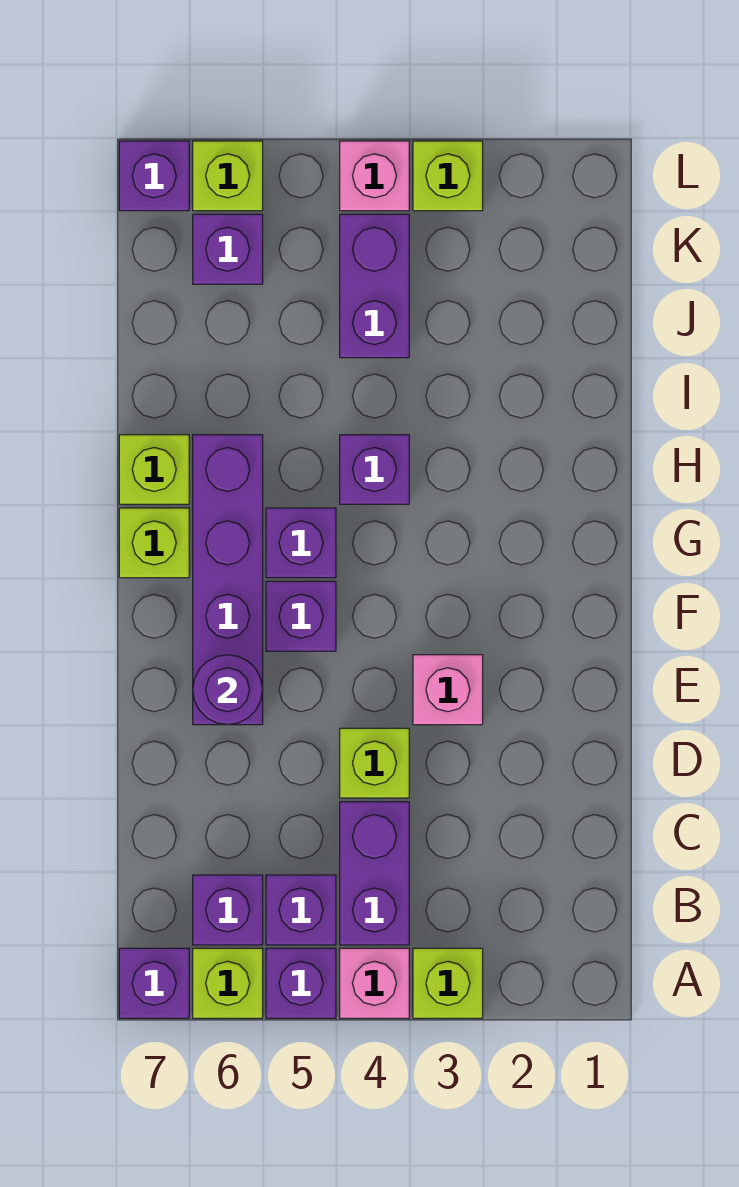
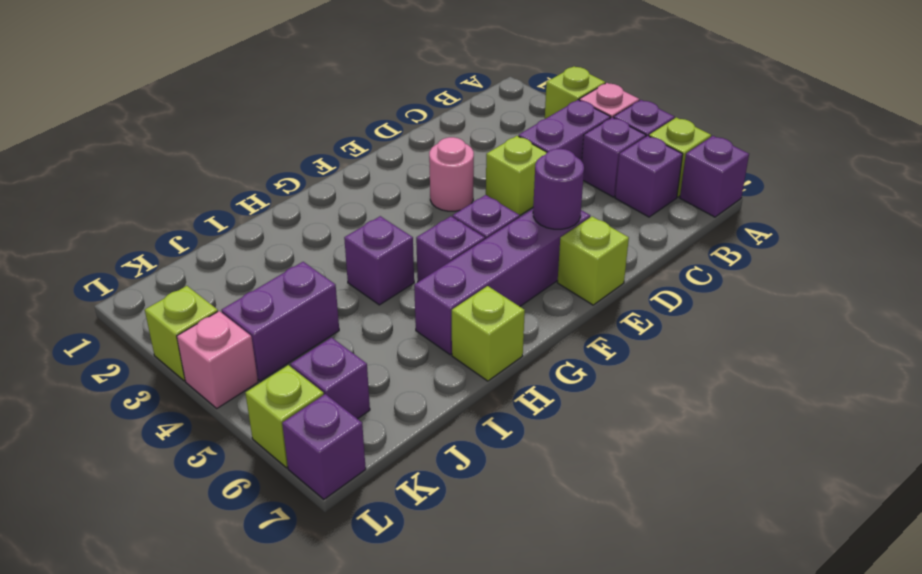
pink 1x1 brick [413,655,483,725] -> pink 1x1 round brick [429,137,474,211]
lime 1x1 brick [119,508,189,578] -> lime 1x1 brick moved to [557,216,629,305]

